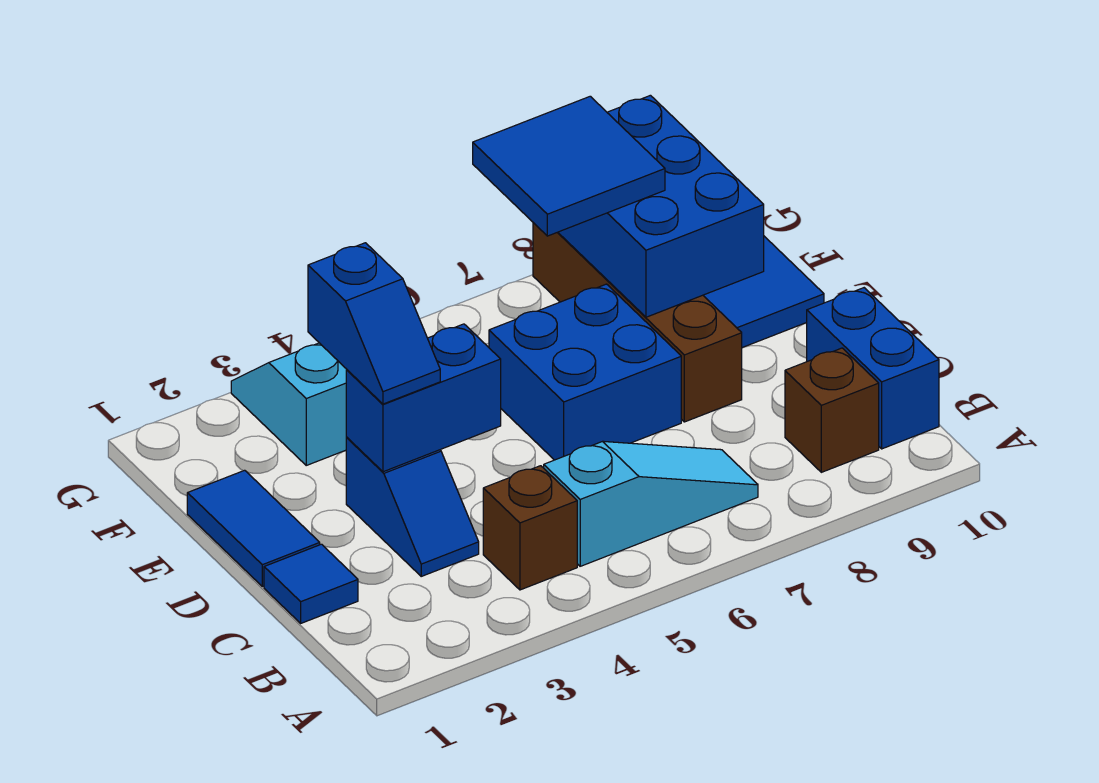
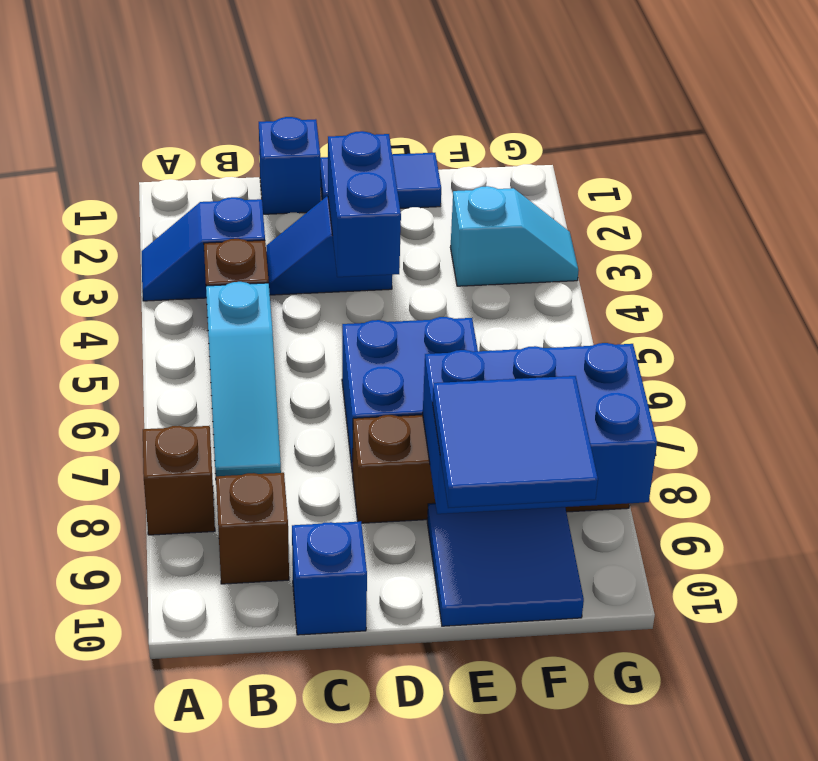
none -> brown 1x1 brick [143,426,215,535]
blue 1x2 brick [807,288,939,449] -> blue 1x1 brick [292,521,367,635]
blue 1x1 tile [264,544,358,623] -> blue 1x1 brick [259,117,321,214]
blue 1x2 slope [308,243,440,404] -> blue 1x2 slope moved to [142,197,265,301]
blue 2x2 tile [473,96,665,236] -> blue 2x2 tile moved to [433,376,598,508]

